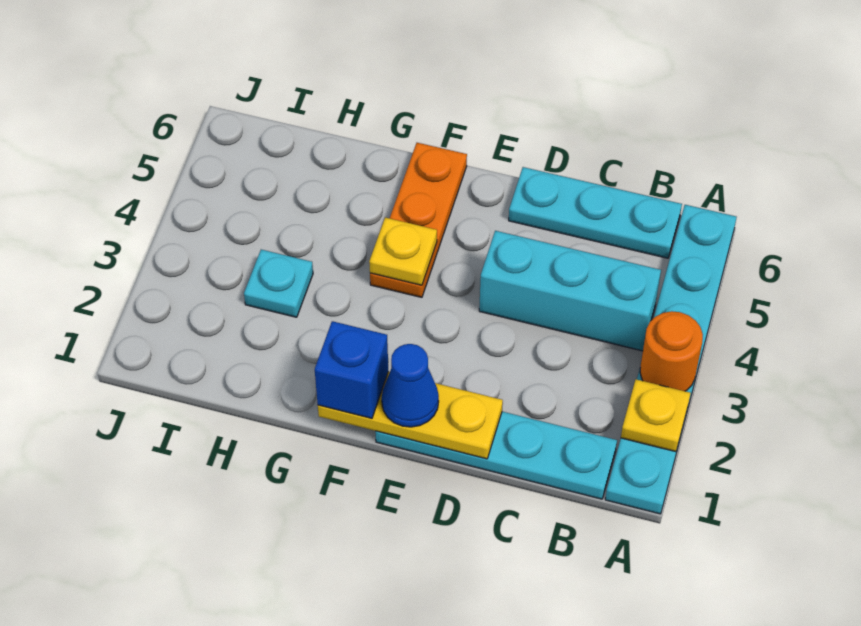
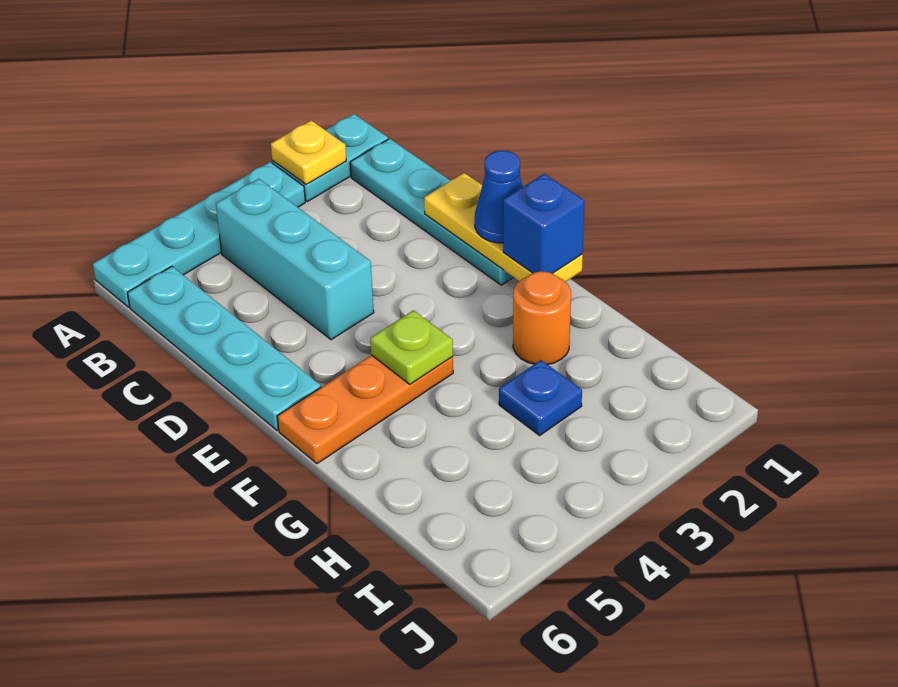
orange 1x1 round brick [640,311,703,391] -> orange 1x1 round brick moved to [513,271,571,365]
cyan 1x3 plate [509,167,682,258] -> cyan 1x4 plate [128,266,321,431]
yellow 1x1 plate [369,217,437,285] -> lime 1x1 plate [370,310,453,384]
cyan 1x1 plate [244,250,313,317] -> blue 1x1 plate [499,360,582,435]

